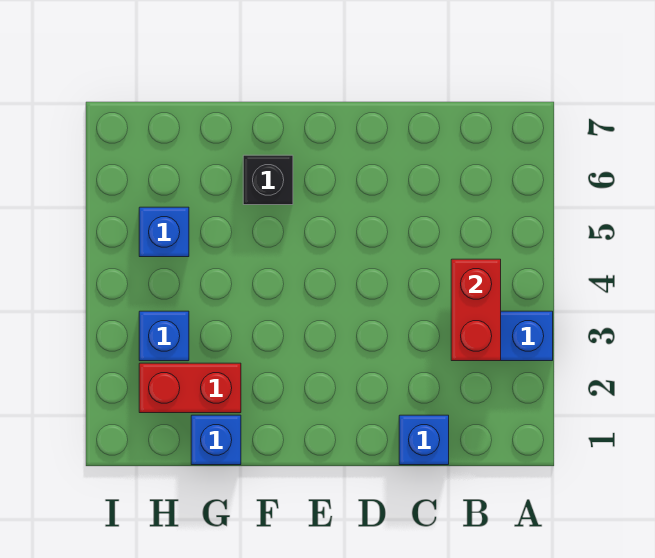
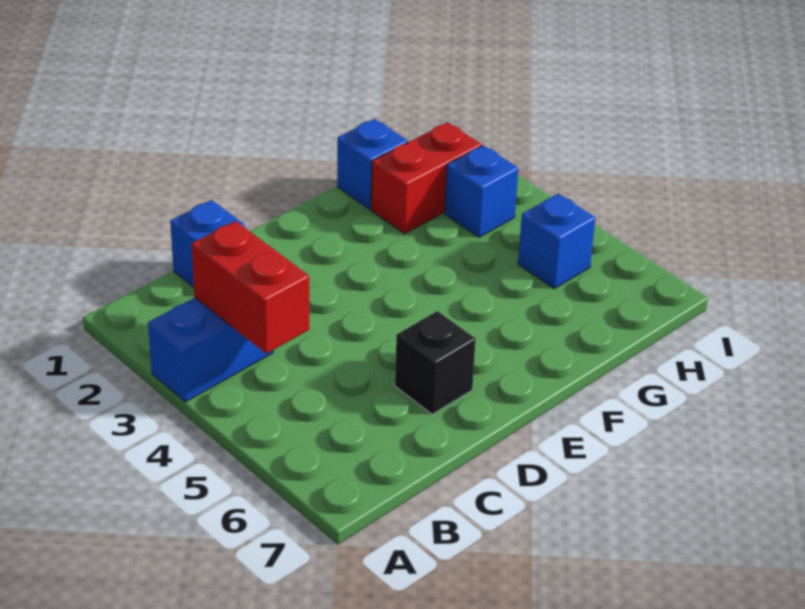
black 1x1 brick [243,155,293,205] -> black 1x1 brick moved to [395,311,476,414]

